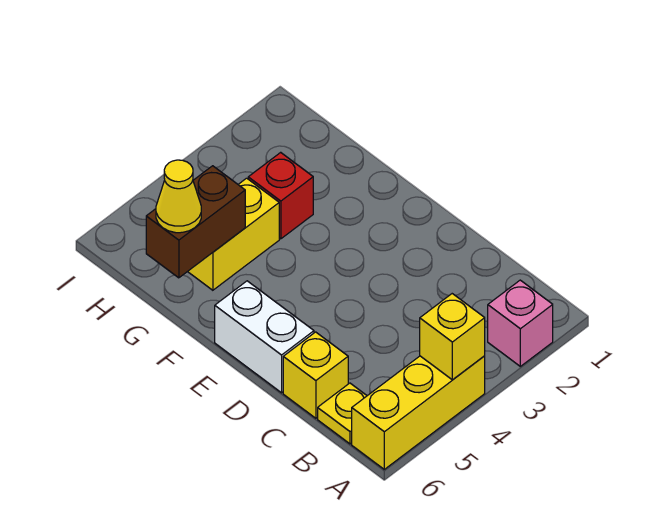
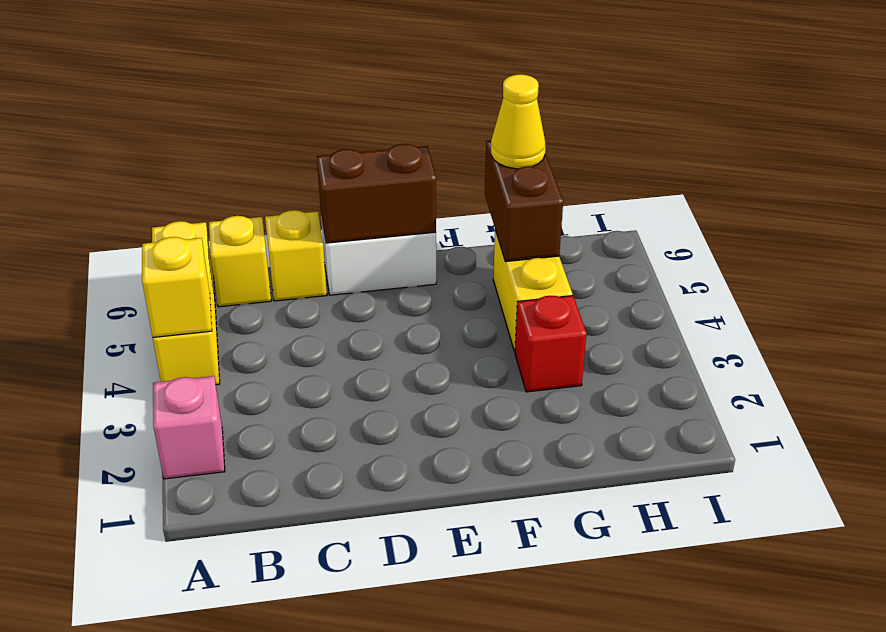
yellow 1x1 plate [318,383,367,444] -> yellow 1x1 brick [209,216,271,307]
none -> brown 1x2 brick [317,144,436,243]

